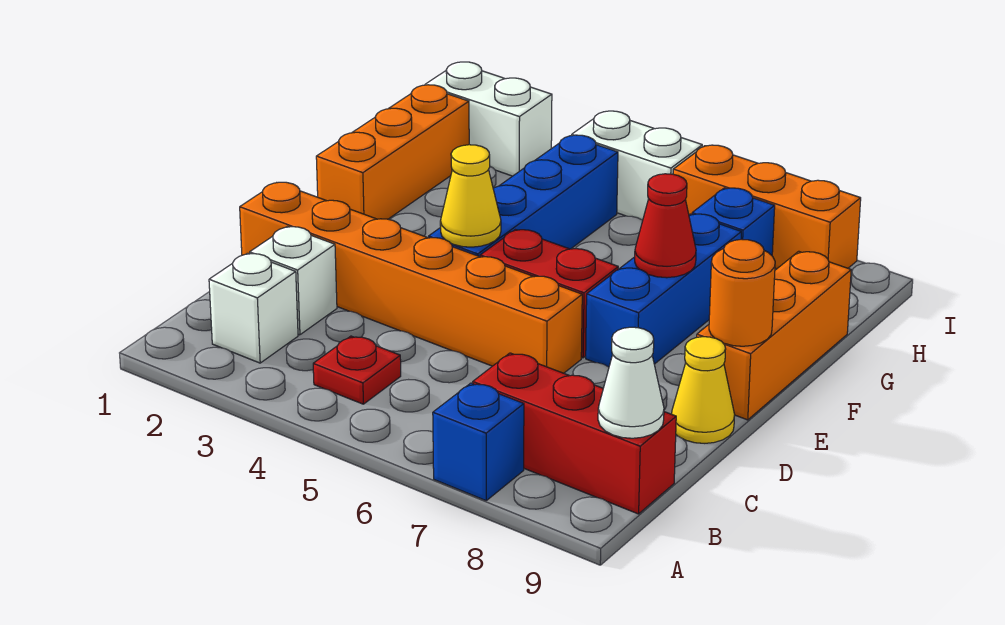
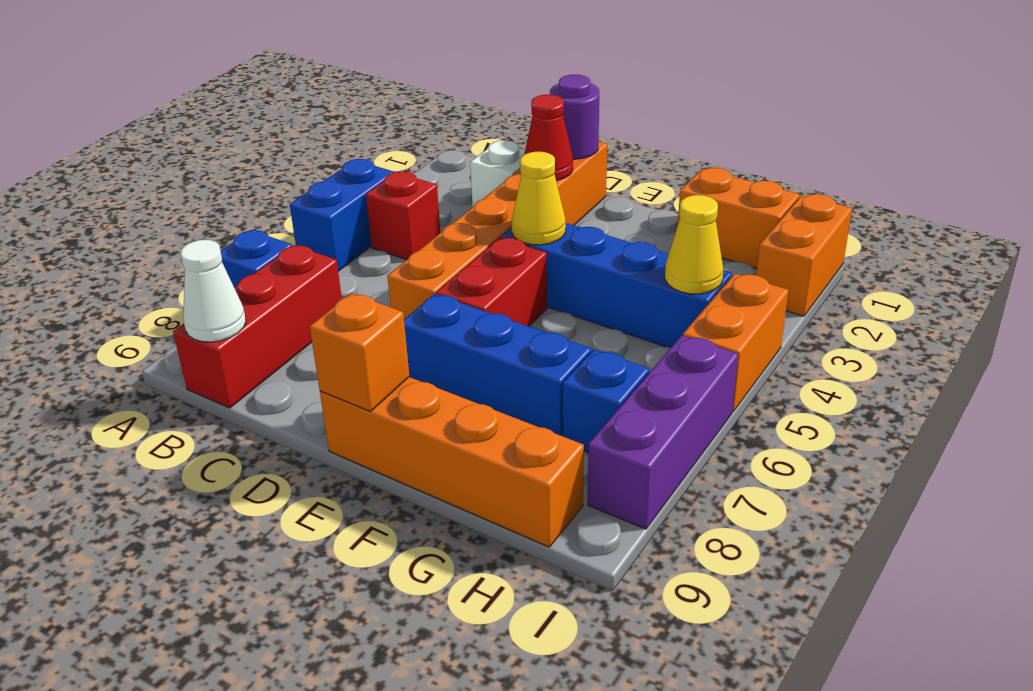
none -> blue 1x2 brick [290,159,394,271]
white 1x1 brick [209,253,298,363] -> none
red 1x1 plate [313,336,401,404] -> red 1x1 brick [366,171,440,260]
none -> purple 1x1 round brick [550,75,599,159]
yellow 1x1 cone [672,337,735,443] -> yellow 1x1 cone moved to [665,195,723,294]
orange 1x3 brick [697,251,851,420] -> orange 1x4 brick [320,377,584,547]
orange 1x1 round brick [709,239,775,346] -> orange 1x1 brick [310,293,409,411]
orange 1x3 brick [316,85,469,219] -> orange 1x2 brick [678,168,799,268]
red 1x1 cone [635,174,696,278] -> red 1x1 cone moved to [524,95,573,180]
white 1x2 brick [425,62,552,176] -> orange 1x2 brick [756,194,852,316]
white 1x2 brick [572,111,702,220] -> orange 1x2 brick [683,274,788,412]
orange 1x3 brick [673,145,861,269] -> purple 1x3 brick [588,335,738,529]

